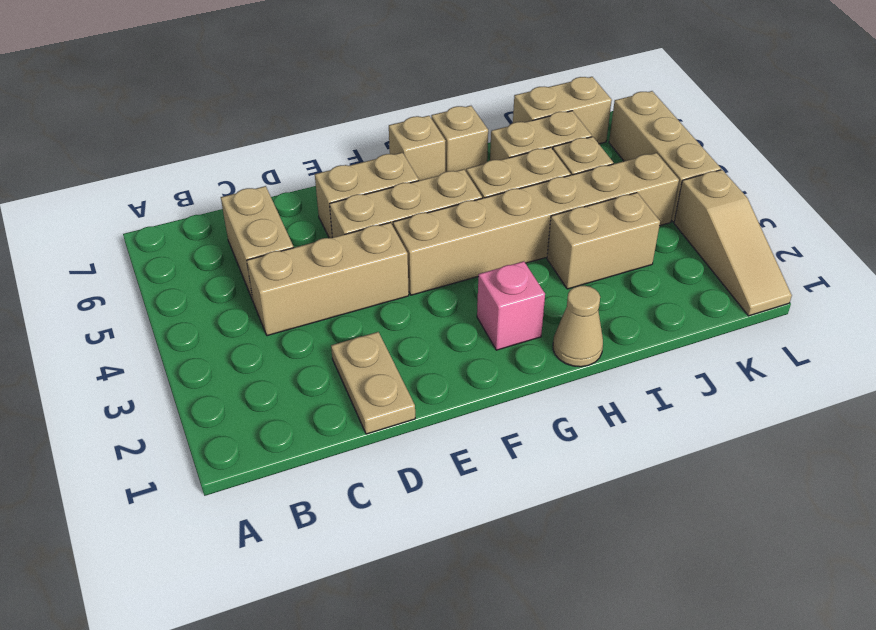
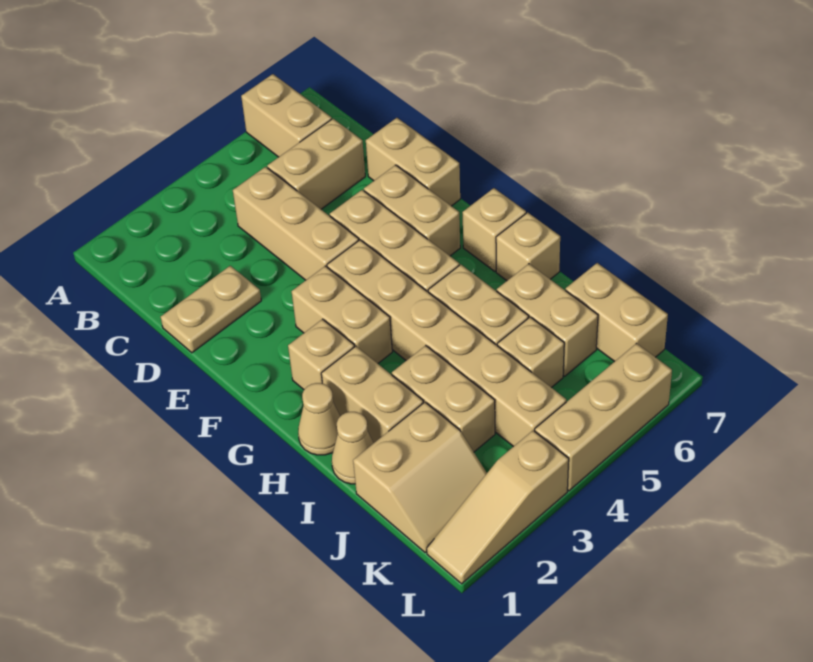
none -> tan 1x2 brick [241,74,332,157]
none -> tan 1x2 brick [366,118,460,206]
none -> tan 1x2 brick [292,266,392,364]
pink 1x1 brick [477,261,545,350] -> tan 1x1 brick [288,319,354,389]
none -> tan 1x2 brick [321,346,423,443]
none -> tan 1x1 cone [332,412,373,484]
none -> tan 2x2 slope [353,402,487,552]

